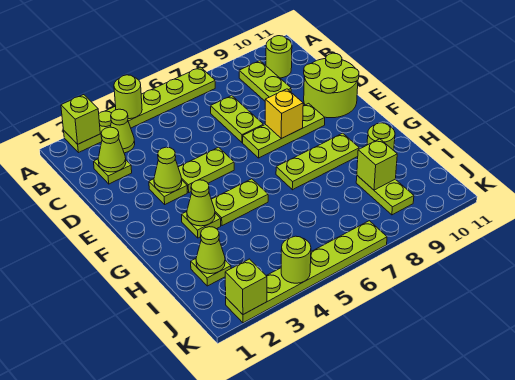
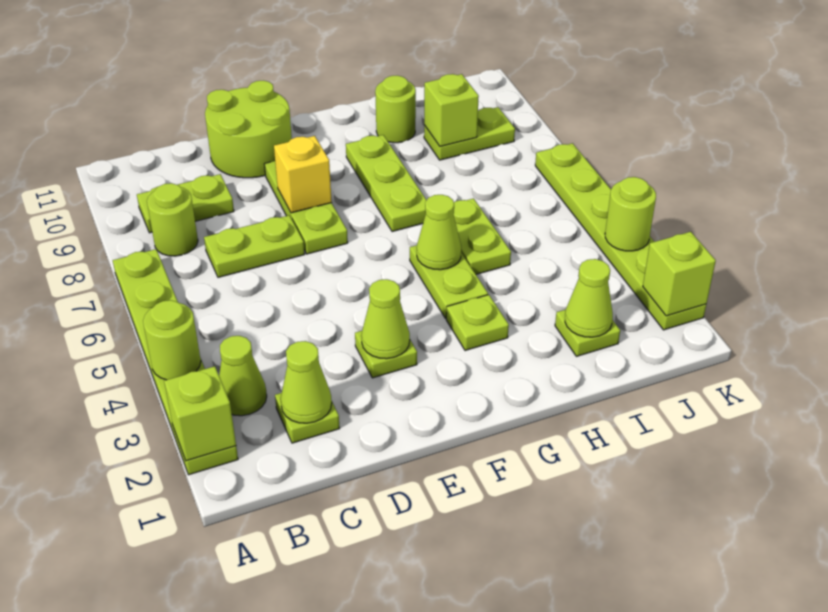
lime 1x1 round brick [266,36,292,78] -> lime 1x1 round brick moved to [147,183,198,256]
lime 1x2 plate [178,147,234,192] -> lime 1x2 plate moved to [454,198,511,274]
lime 1x1 cone [187,180,215,226] -> lime 1x1 cone moved to [417,195,461,270]

